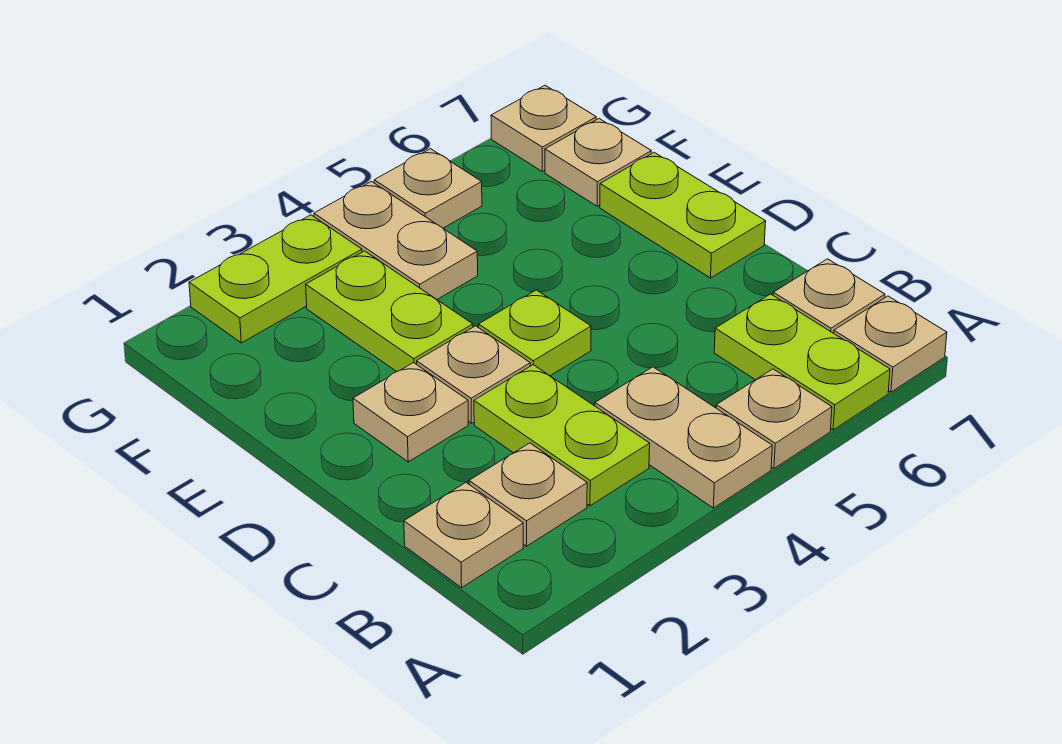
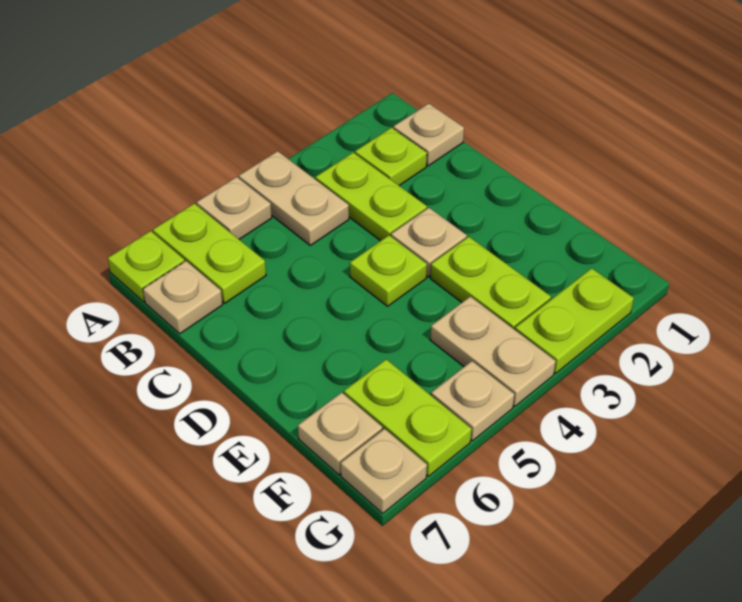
tan 1x1 plate [834,296,947,392] -> lime 1x1 plate [108,231,185,302]
tan 1x1 plate [469,443,587,546] -> lime 1x1 plate [355,128,427,186]
tan 1x1 plate [353,363,468,462] -> none
lime 1x2 plate [600,152,766,278] -> lime 1x2 plate moved to [344,359,471,476]

